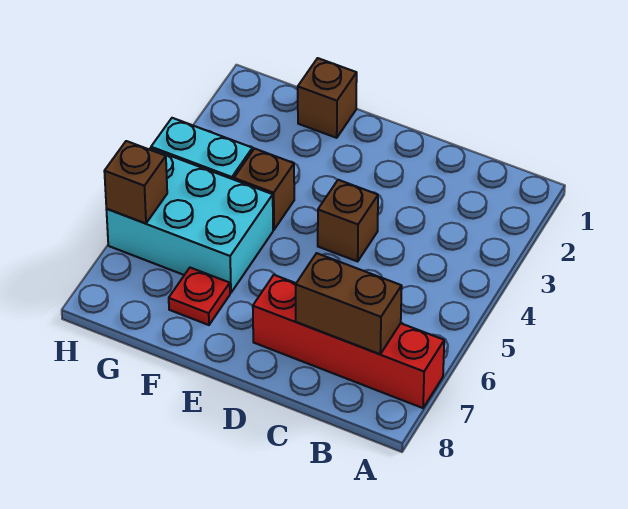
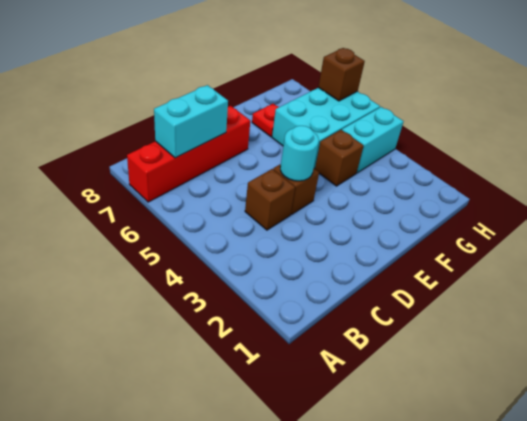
brown 1x2 brick [296,253,402,354] -> cyan 1x2 brick [154,85,228,158]
none -> cyan 1x1 round brick [280,126,319,181]
brown 1x1 brick [298,58,357,138] -> brown 1x1 brick moved to [245,169,295,230]

